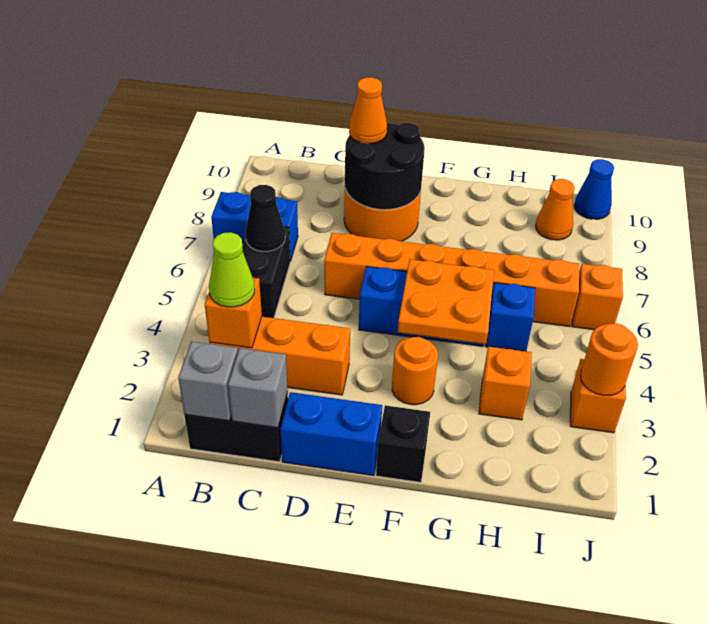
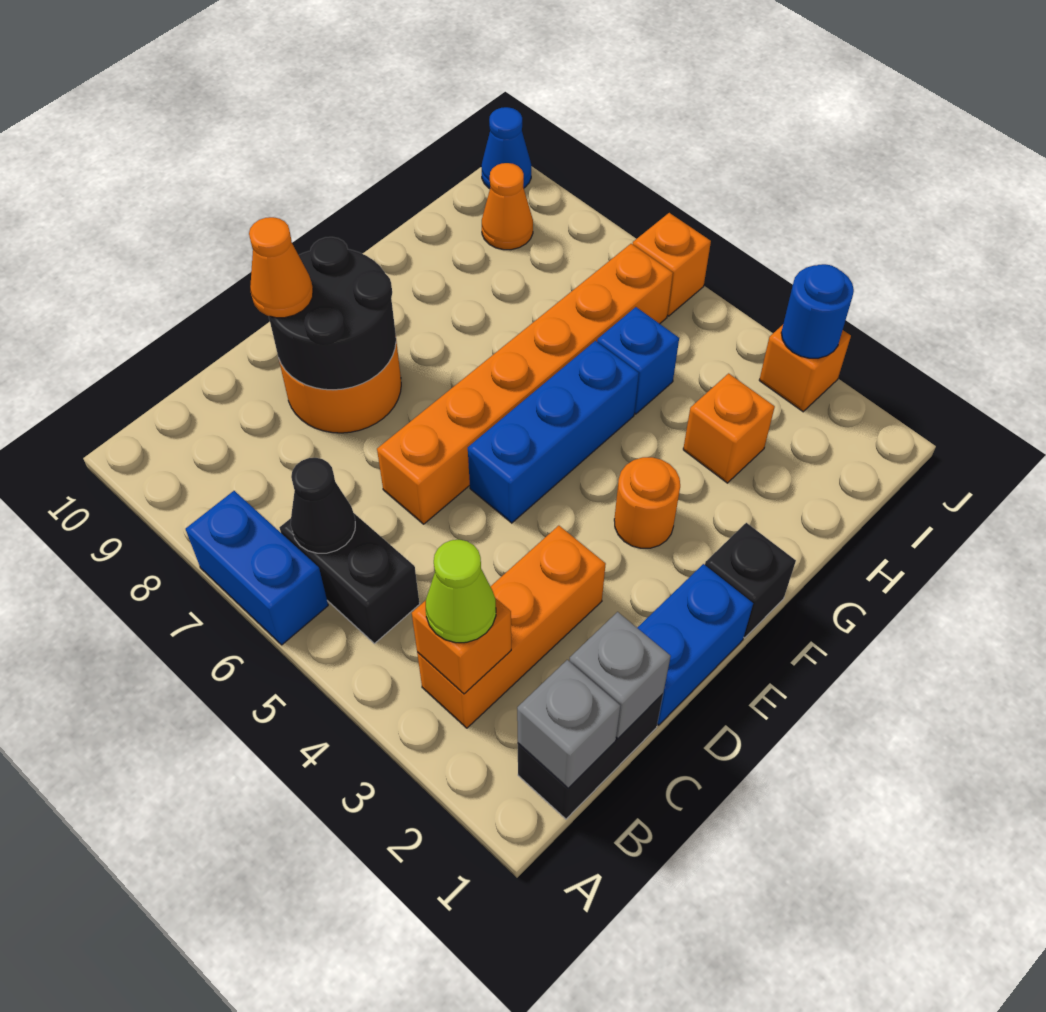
blue 1x2 brick [211,192,298,261] -> blue 1x2 brick turned to [186,491,328,645]
orange 2x2 plate [398,259,494,344] -> none
orange 1x1 round brick [580,323,638,395] -> blue 1x1 round brick [781,264,854,358]

